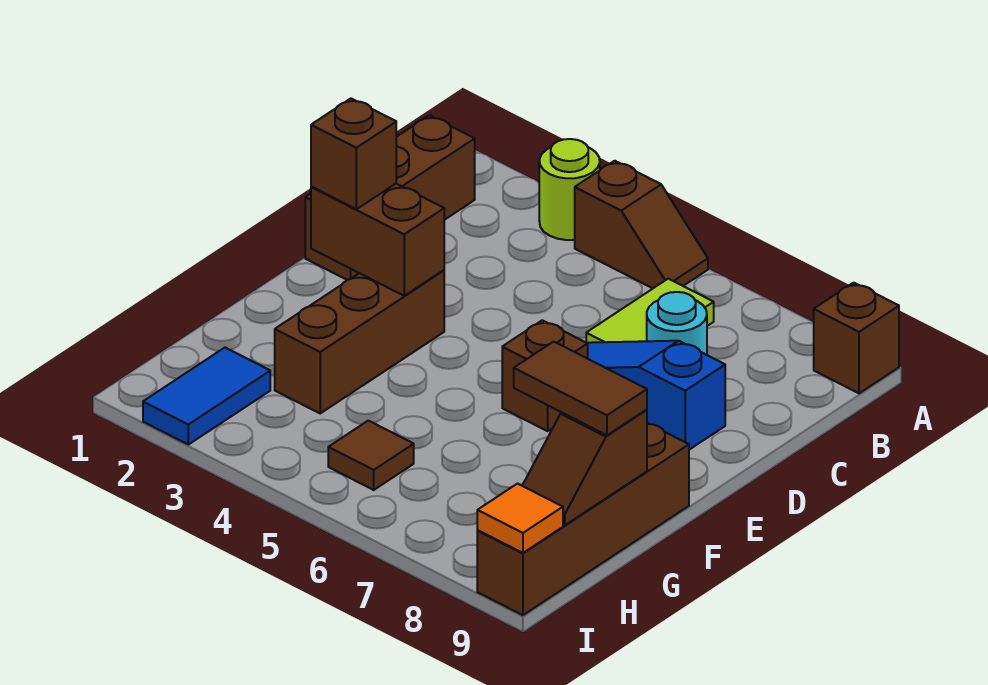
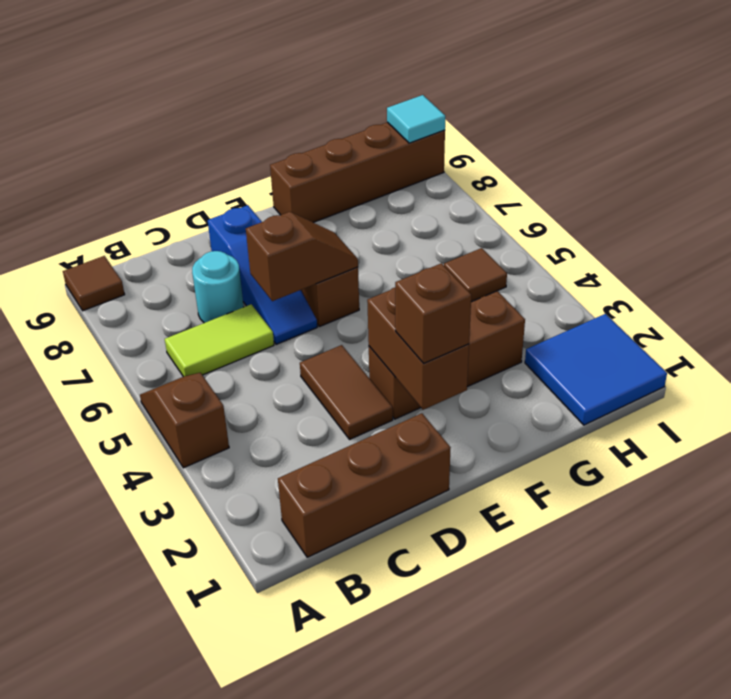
lime 1x1 round brick [539,139,600,240] -> none
brown 1x1 brick [814,283,899,393] -> brown 1x1 tile [63,256,125,311]
brown 1x2 tile [514,342,647,435] -> brown 1x2 tile moved to [300,345,393,439]
brown 1x2 slope [522,409,647,525] -> brown 1x2 slope moved to [246,212,358,301]
blue 1x2 tile [143,348,270,445] -> blue 2x2 tile [525,314,667,425]
orange 1x1 tile [477,484,563,553] -> cyan 1x1 tile [387,95,445,143]

